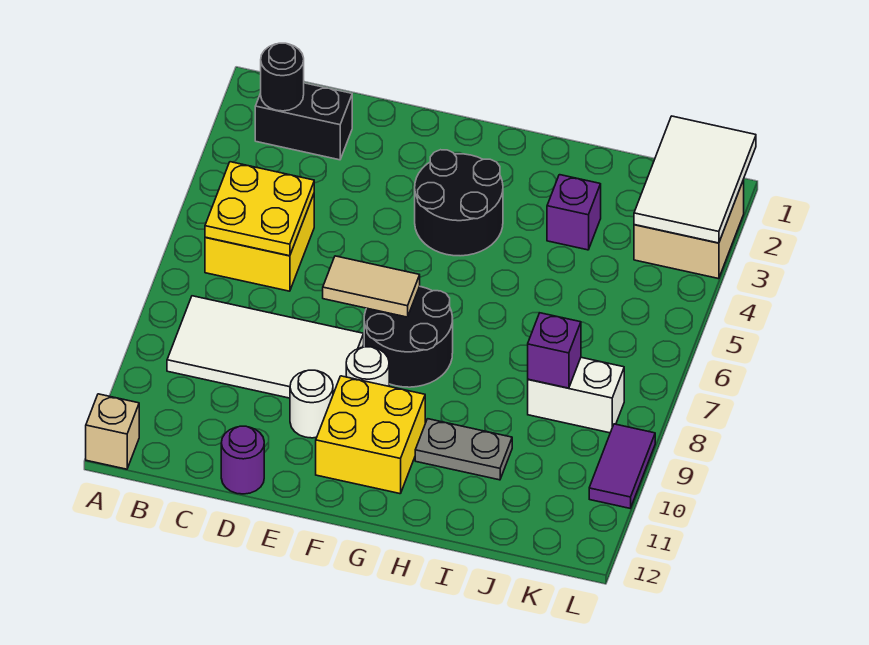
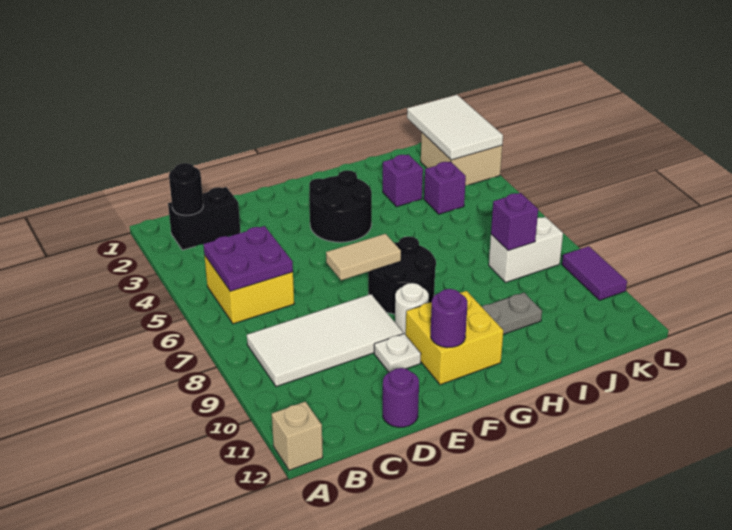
yellow 2x2 plate [205,162,314,256] -> purple 2x2 plate [203,226,293,291]
white 1x1 round brick [290,370,333,438] -> white 1x1 plate [374,334,421,372]
none -> purple 1x1 round brick [431,289,467,348]
none -> purple 1x1 brick [424,162,466,214]

